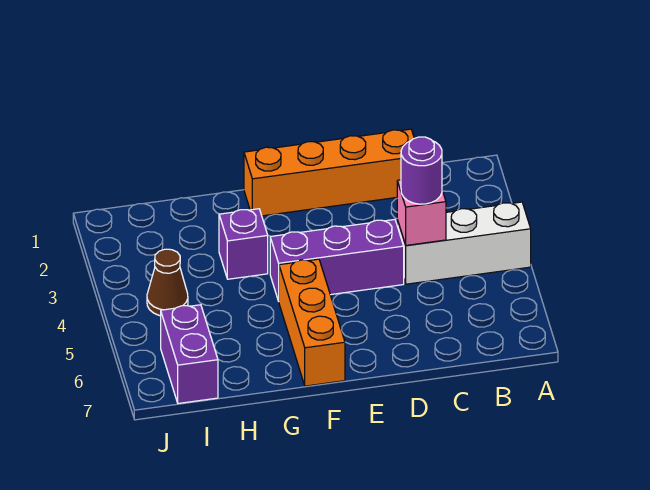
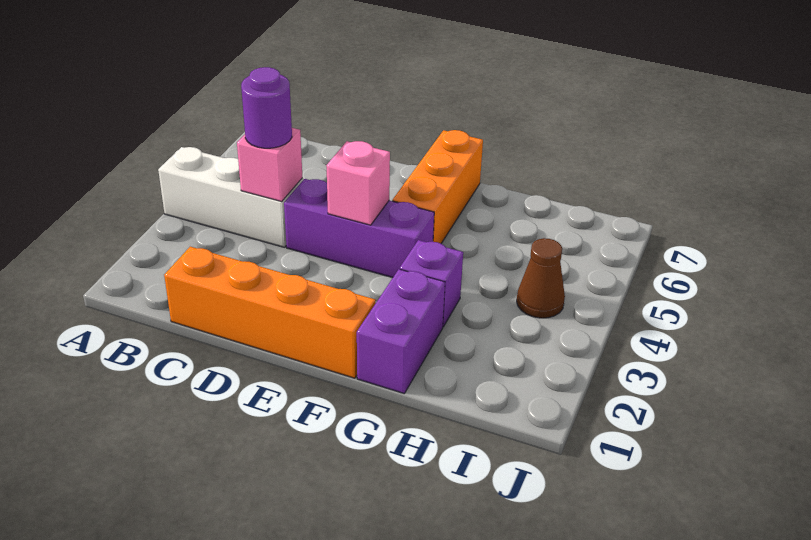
none -> pink 1x1 brick [326,141,390,225]
purple 1x2 brick [161,305,218,403] -> purple 1x2 brick moved to [357,269,445,393]

